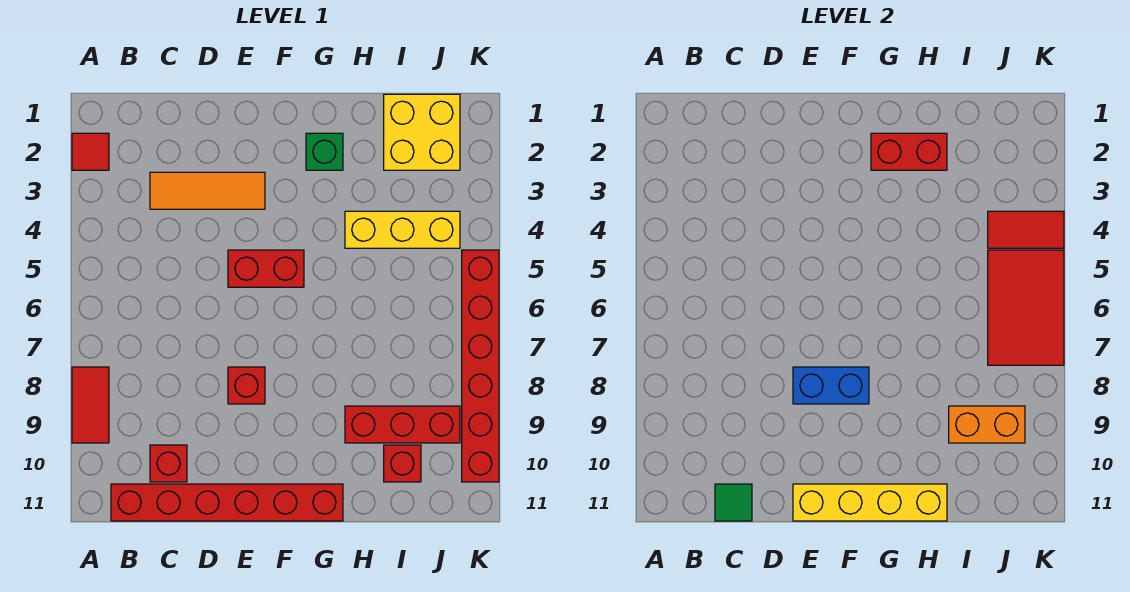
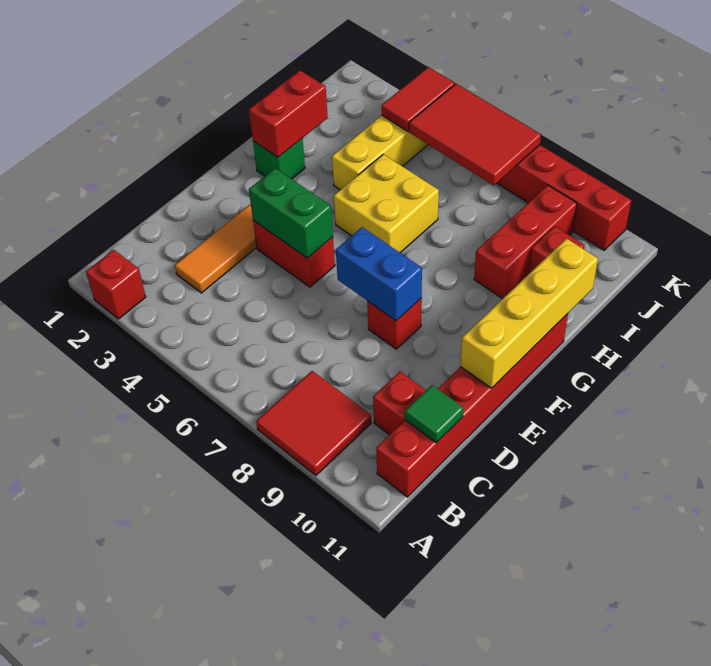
red 1x1 tile [72,133,109,170] -> red 1x1 brick [86,250,146,319]
red 1x2 tile [72,367,109,443] -> red 2x2 tile [256,371,371,476]
none -> green 1x2 brick [249,168,333,258]
red 1x2 brick [228,250,304,287] -> red 1x2 brick turned to [253,220,335,287]
blue 1x2 brick [793,367,869,404] -> blue 1x2 brick turned to [336,227,422,321]
yellow 2x2 brick [384,94,460,170] -> yellow 2x2 brick moved to [334,154,439,253]
orange 1x2 brick [949,406,1025,443] -> none

